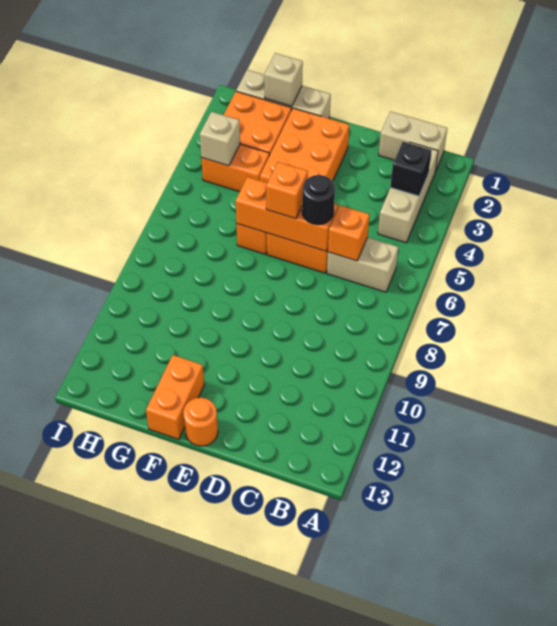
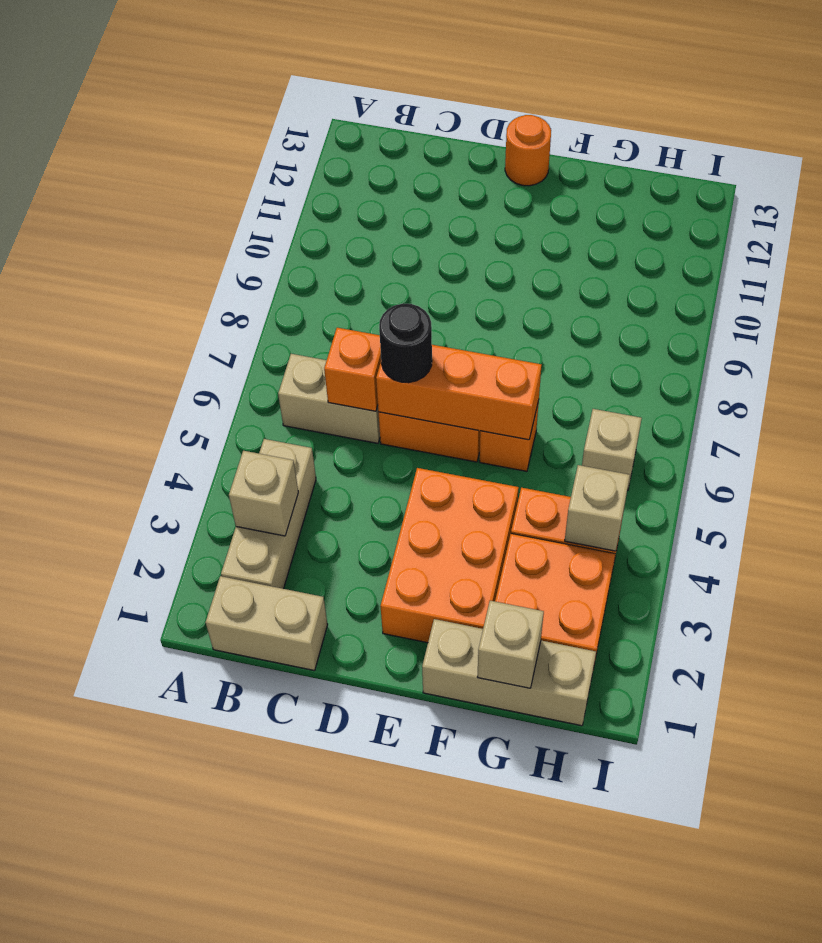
black 1x1 brick [390,142,432,196] -> tan 1x1 brick [229,451,298,536]
orange 1x1 brick [266,162,308,219] -> none
orange 1x2 brick [146,355,204,439] -> none
none -> tan 1x1 brick [582,409,642,490]

